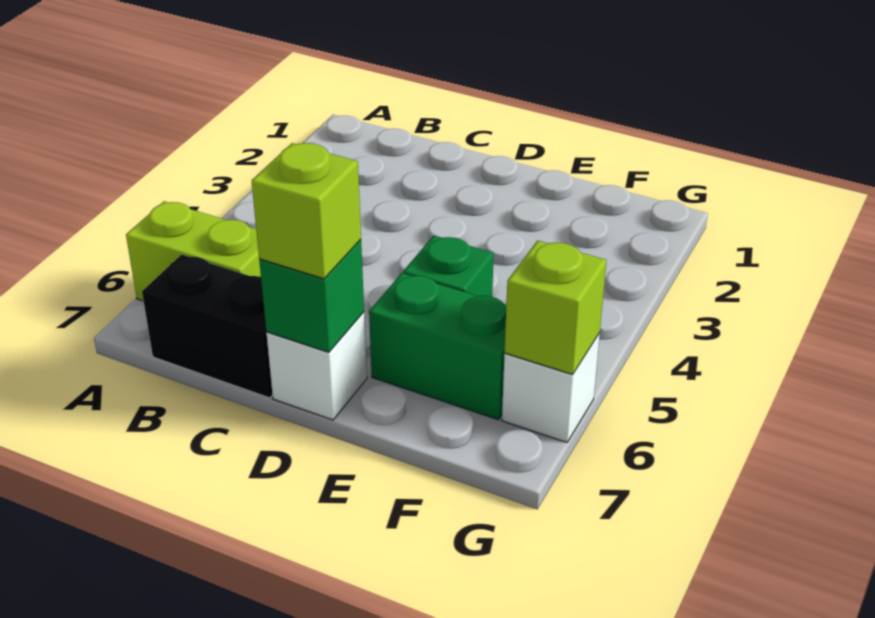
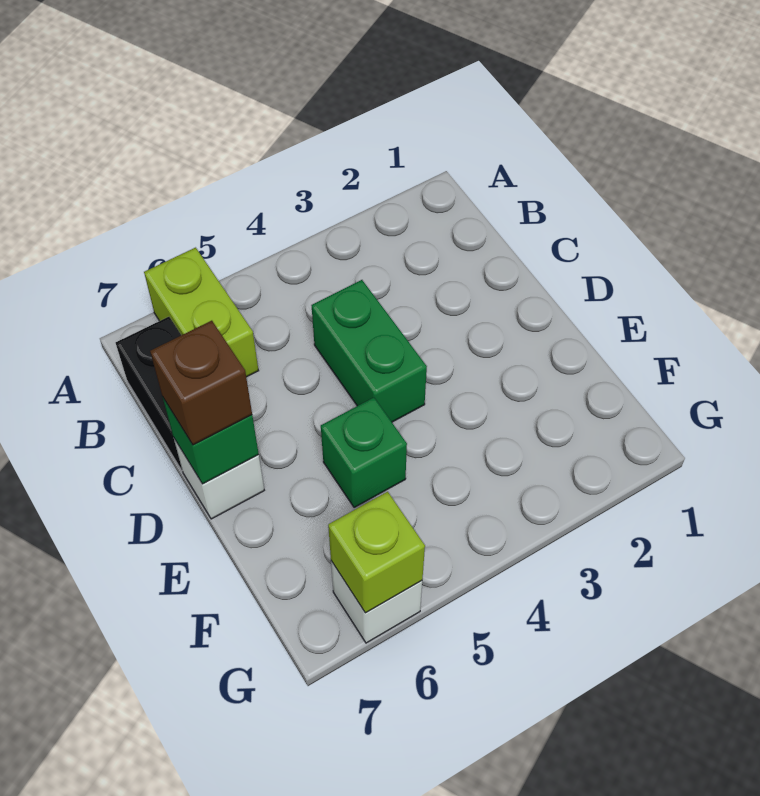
lime 1x1 brick [251,143,361,279] -> brown 1x1 brick [150,321,252,445]
green 1x2 brick [369,273,506,420] -> green 1x2 brick moved to [311,280,427,422]

